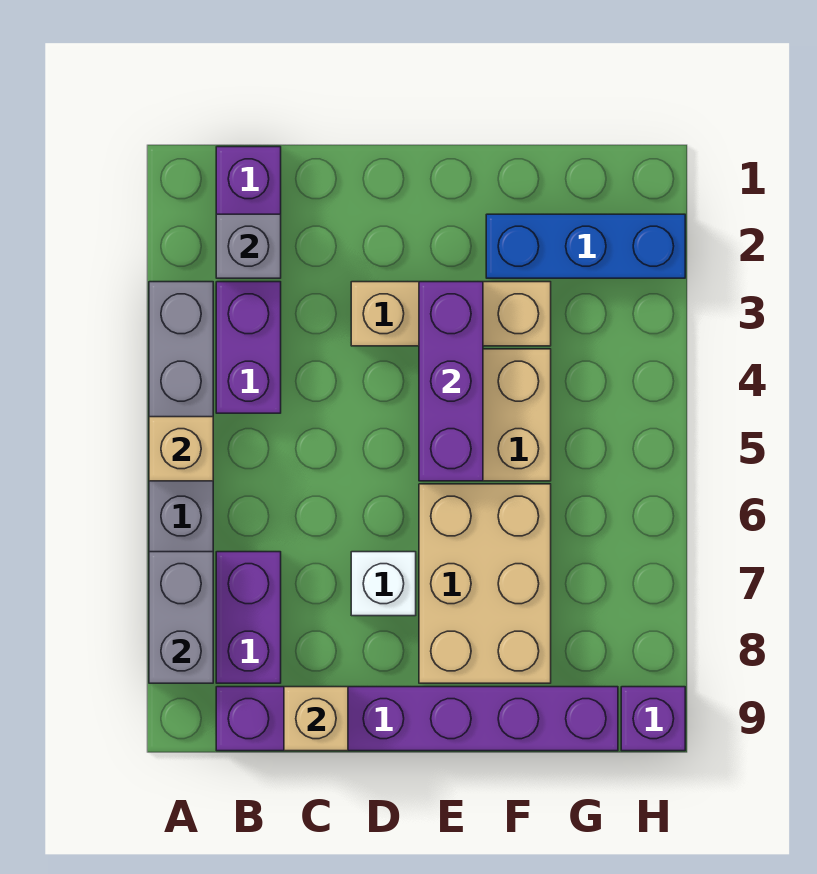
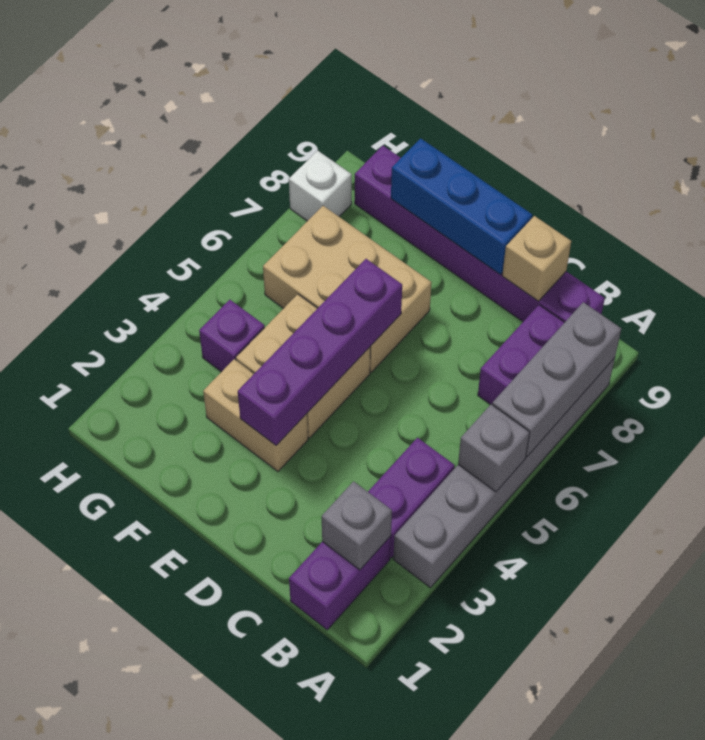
tan 1x1 brick [149,417,213,481] -> grey 1x1 brick [458,404,530,492]
grey 1x2 brick [149,552,213,683] -> grey 1x3 brick [492,302,621,457]
tan 1x3 brick [351,282,551,346] -> tan 1x2 brick [203,359,308,471]
white 1x1 brick [351,552,416,616] -> white 1x1 brick moved to [289,151,352,221]
purple 1x3 brick [419,282,483,481] -> purple 1x4 brick [238,259,402,445]
tan 2x3 brick [419,484,551,683] -> tan 2x3 brick turned to [263,206,432,372]
blue 1x3 brick [486,214,685,278] -> blue 1x3 brick moved to [391,138,532,275]
purple 1x1 brick [621,687,685,751] -> purple 1x1 brick moved to [199,300,265,372]

